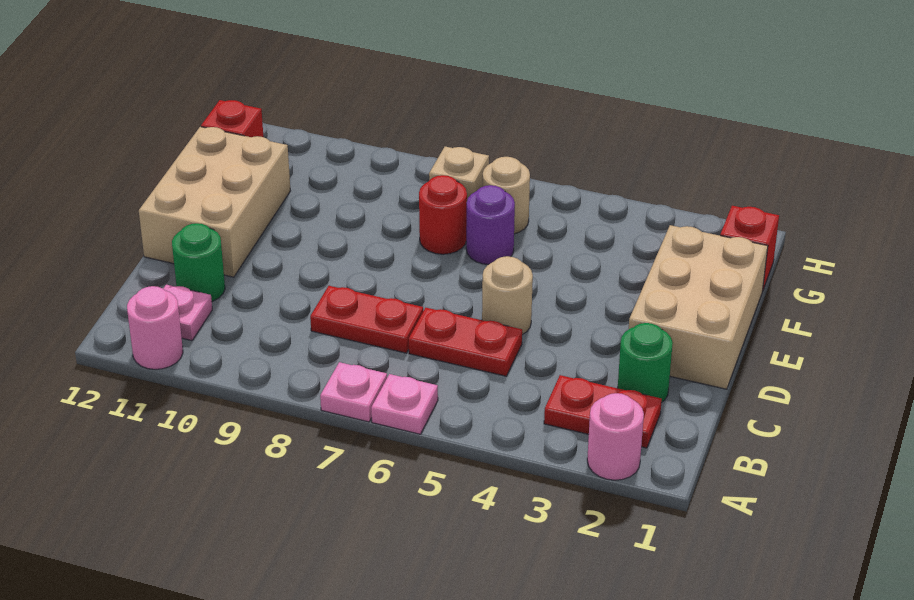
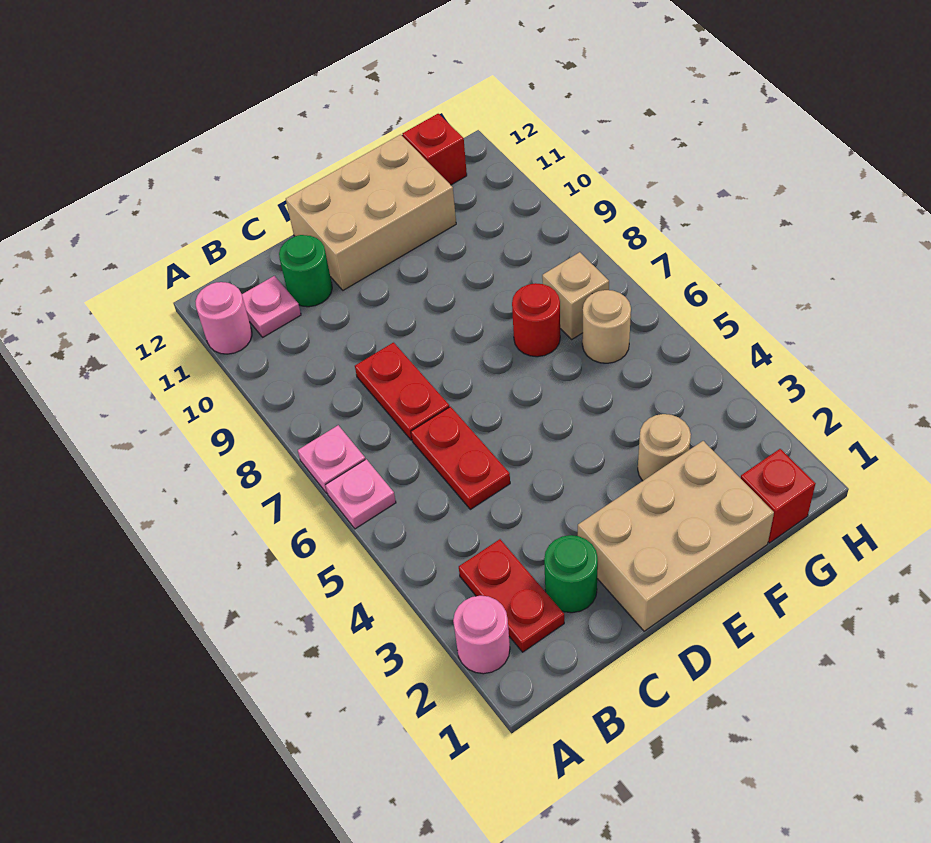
tan 1x1 round brick [482,256,533,335] -> tan 1x1 round brick moved to [638,414,691,481]
purple 1x1 round brick [466,185,515,265] -> none

